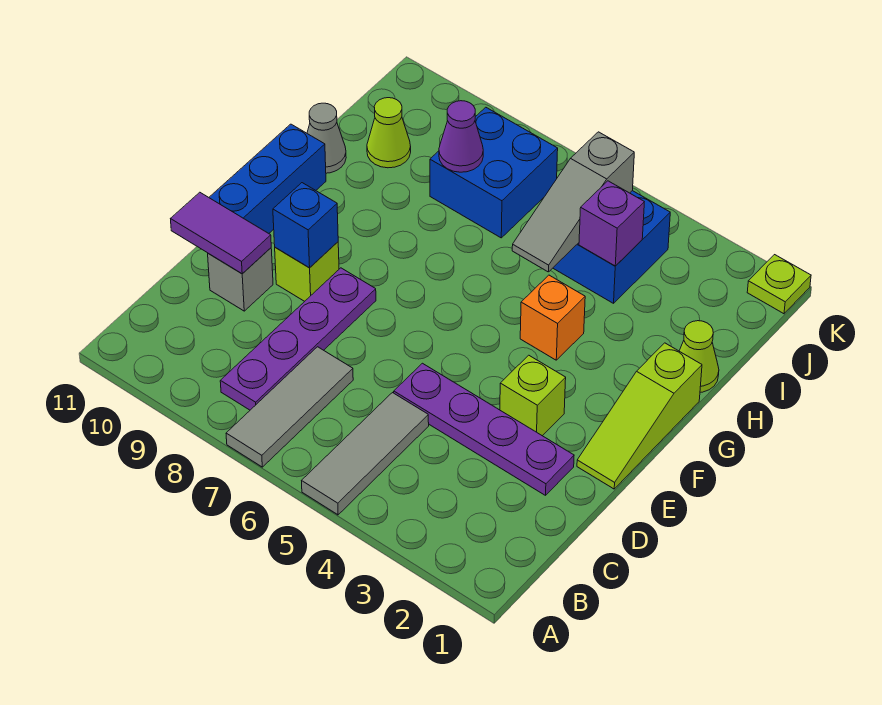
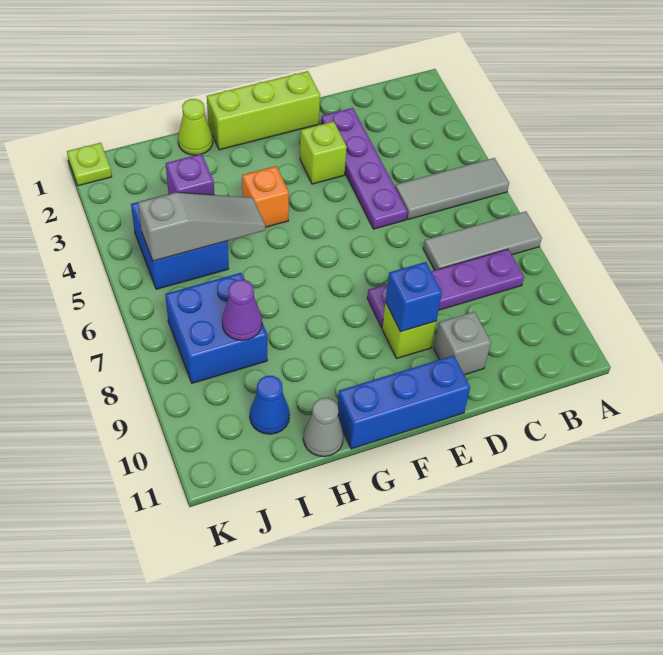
purple 1x2 tile [171,192,271,274] -> none
lime 1x3 slope [577,343,702,489] -> lime 1x3 brick [207,71,320,150]
lime 1x1 cone [367,98,411,168] -> blue 1x1 cone [250,376,290,434]

